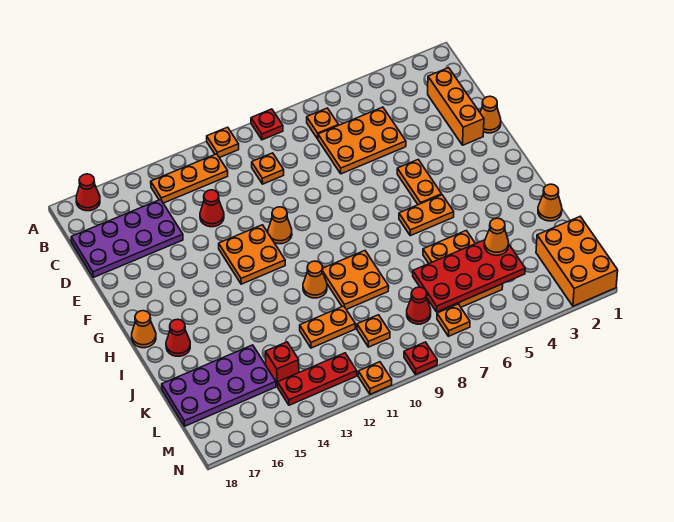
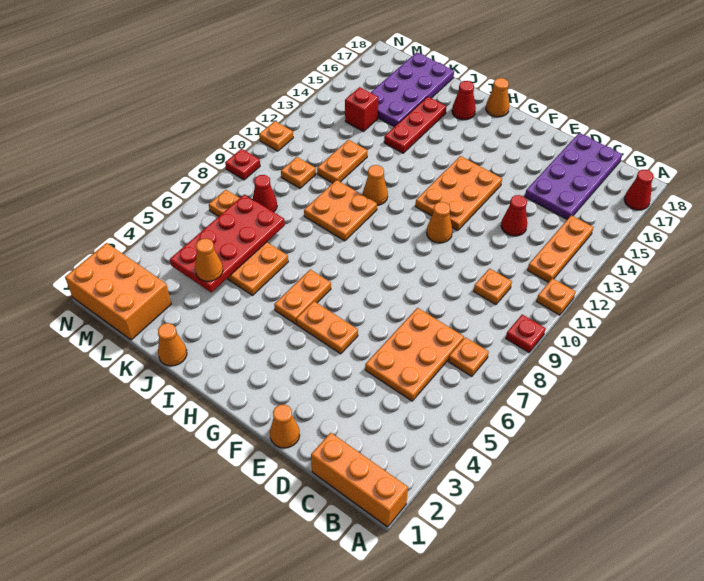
orange 1x3 brick [428,68,484,145] -> orange 1x3 brick moved to [311,433,408,527]
orange 2x2 plate [219,225,285,284] -> orange 2x3 plate [415,156,502,231]
red 1x3 plate [278,353,357,405] -> red 1x3 plate moved to [384,97,447,153]

